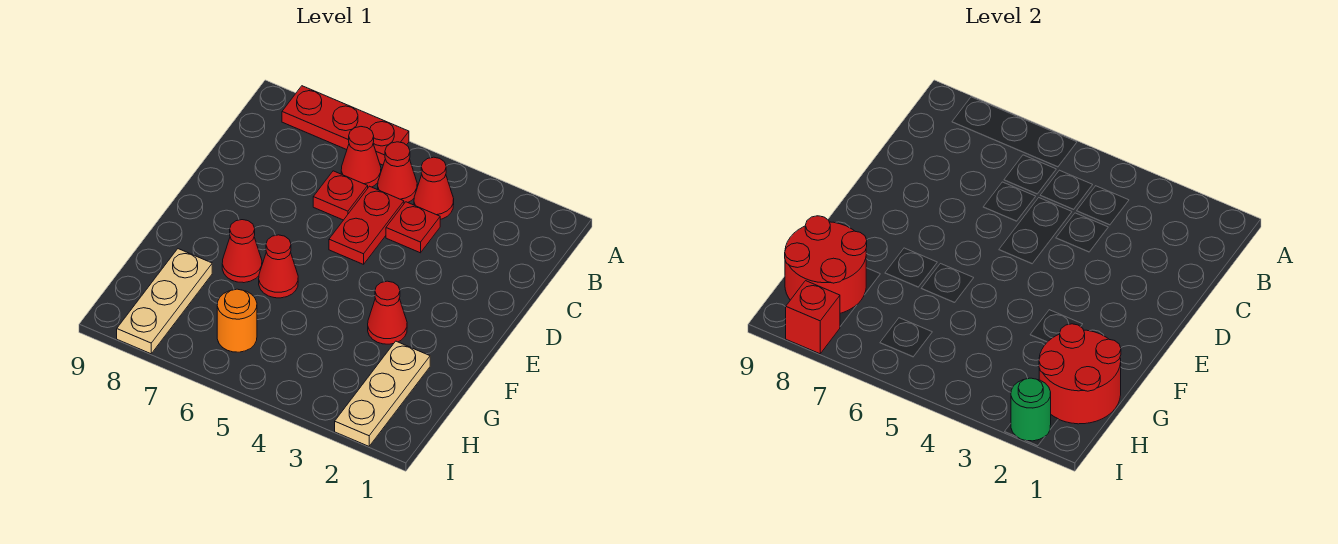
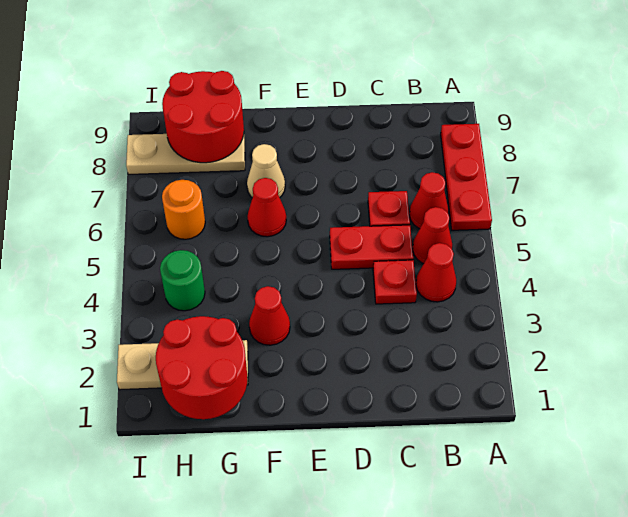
red 1x1 cone [222,220,262,283] -> tan 1x1 cone [247,144,285,198]
green 1x1 round brick [1011,378,1051,441] -> green 1x1 round brick moved to [160,250,205,311]
red 1x1 brick [786,281,840,354] -> none

